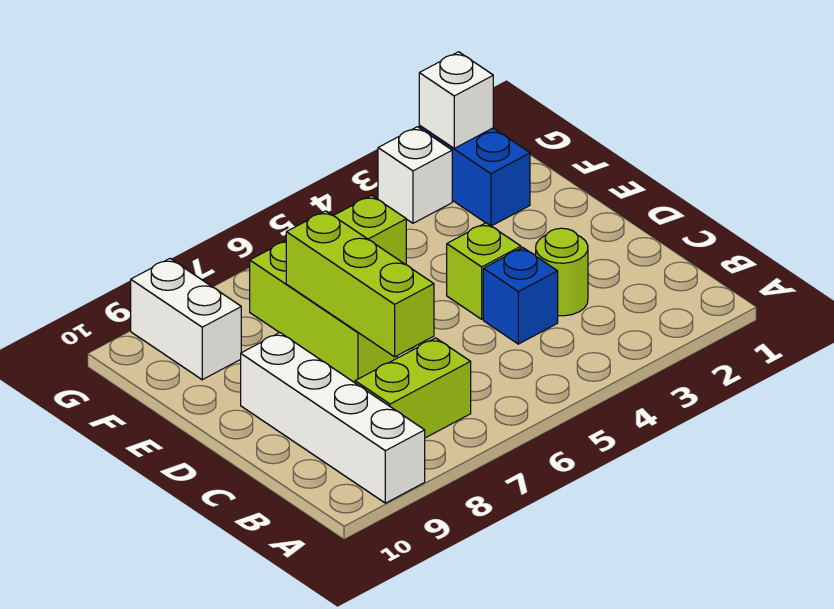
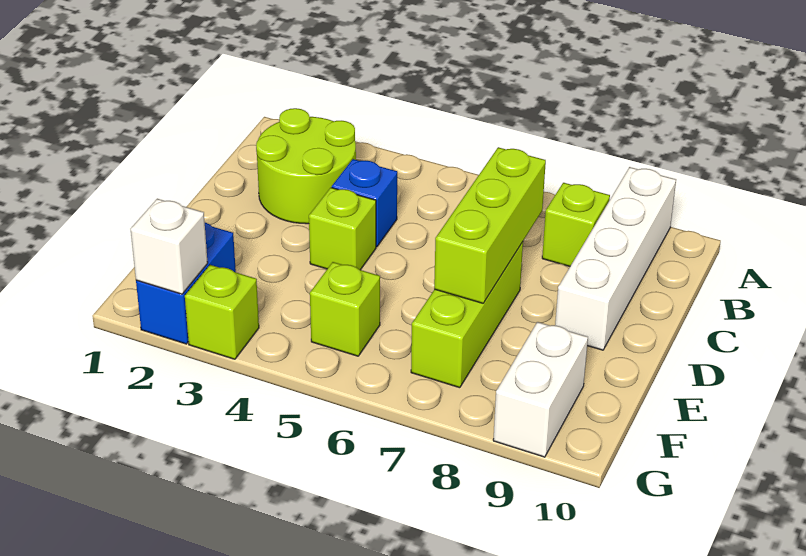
lime 1x2 brick [355,338,471,438] -> lime 1x1 brick [542,183,610,266]
lime 1x1 round brick [536,228,588,316] -> lime 2x2 round brick [256,108,356,224]
white 1x1 brick [378,127,452,223] -> lime 1x1 brick [185,265,259,359]

